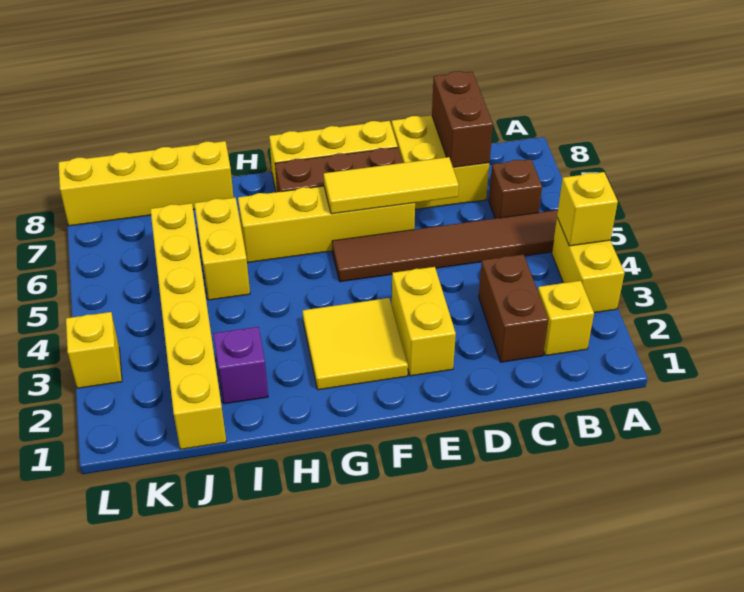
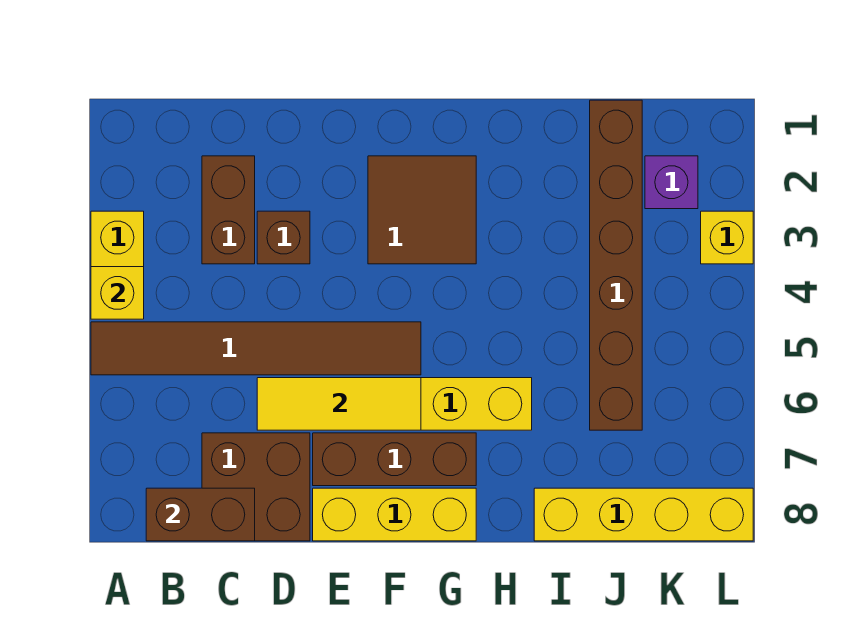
yellow 1x1 brick [538,281,594,356] -> none
brown 1x1 brick [489,159,542,219] -> brown 1x1 brick moved to [257,211,310,264]
yellow 2x2 brick [392,116,489,209] -> brown 2x2 brick [202,433,310,541]
brown 1x2 brick [432,71,493,167] -> brown 1x2 brick turned to [146,488,255,541]
yellow 1x2 brick [392,267,456,376] -> none
yellow 2x2 tile [303,298,408,390] -> brown 2x2 tile [368,156,476,264]
purple 1x1 brick [213,327,268,404] -> purple 1x1 brick moved to [645,156,698,209]
yellow 1x2 brick [194,198,250,300] -> none
yellow 1x6 brick [150,203,226,449] -> brown 1x6 brick [590,100,642,430]

